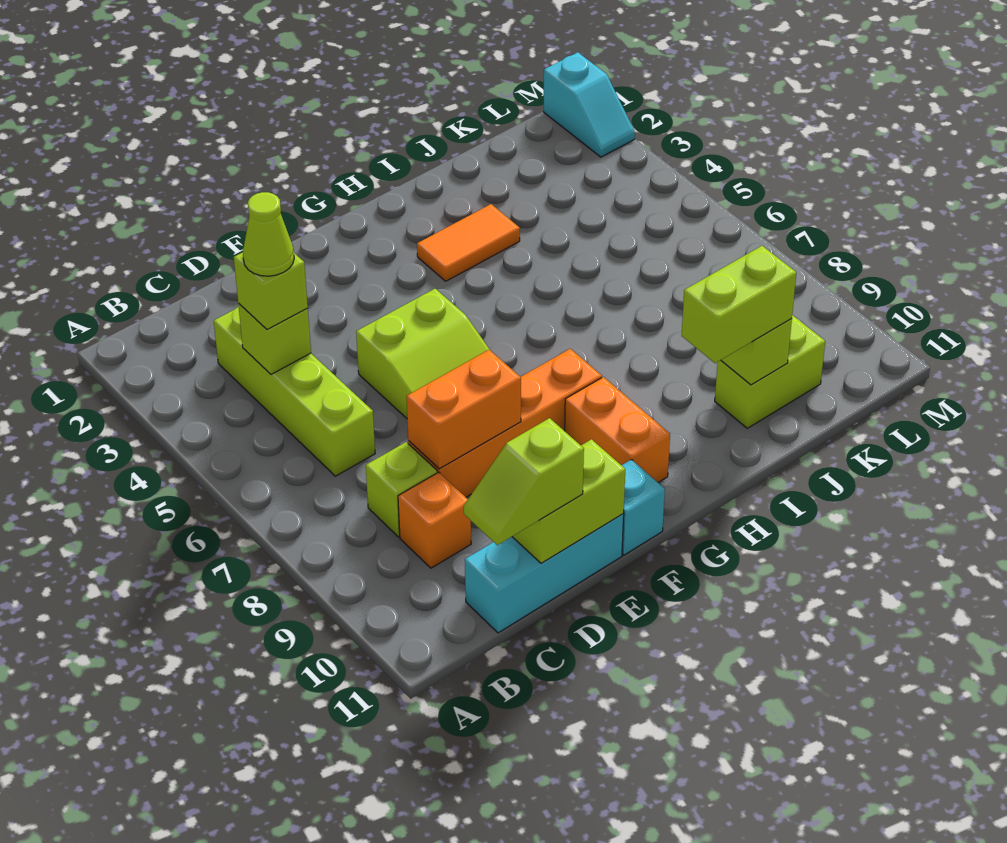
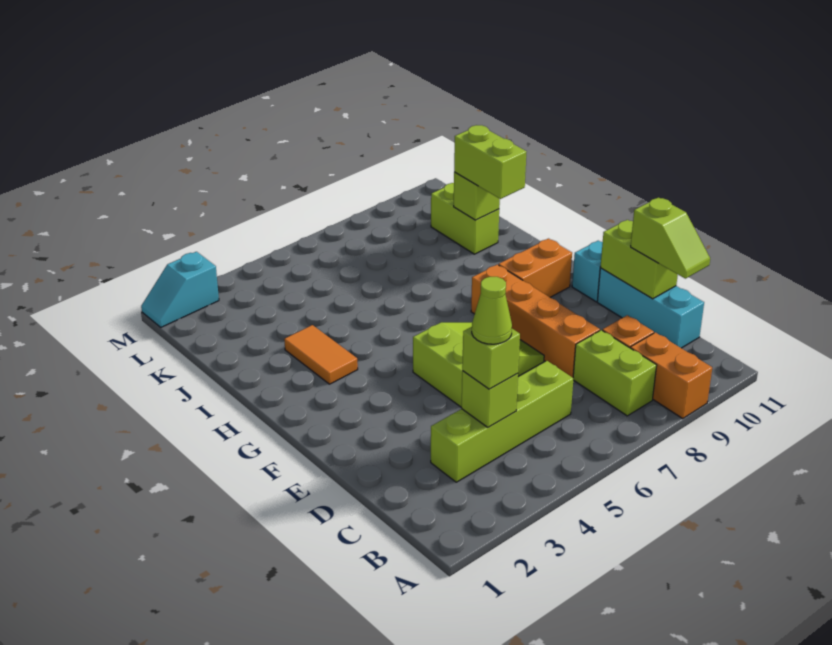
lime 1x1 brick [366,442,437,537] -> lime 1x2 brick [573,330,657,416]
orange 1x2 brick [406,350,521,469] -> orange 1x2 brick moved to [630,332,712,418]
cyan 1x2 slope [544,52,635,157] -> cyan 1x2 slope turned to [141,252,219,327]

